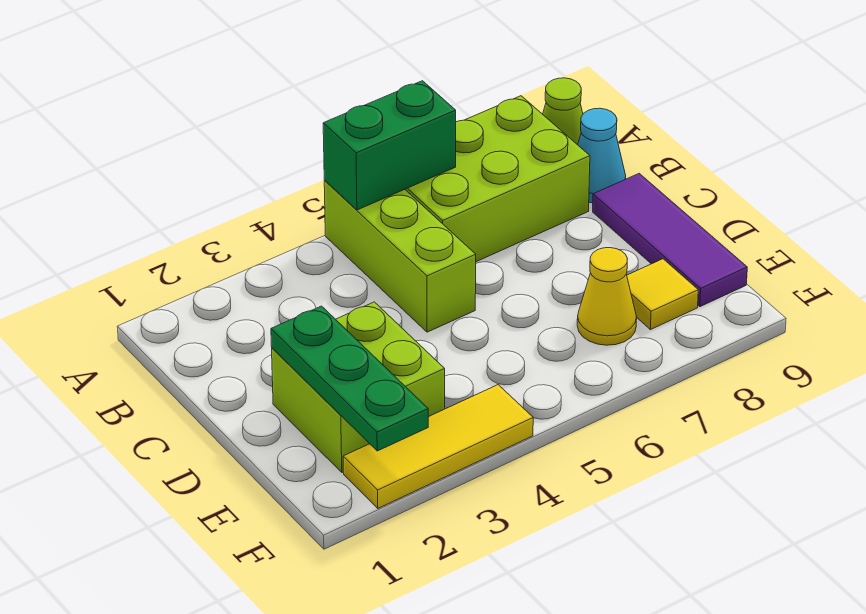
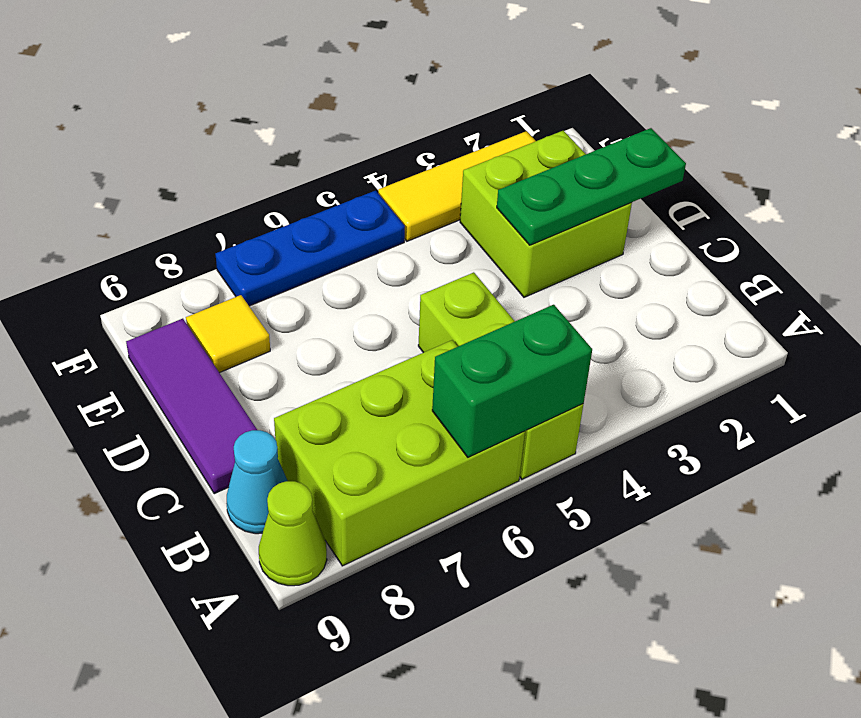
green 1x3 plate [271,306,428,451] -> green 1x3 plate turned to [497,128,686,245]
yellow 1x1 cone [577,248,637,345] -> none
none -> blue 1x3 plate [215,191,405,306]

